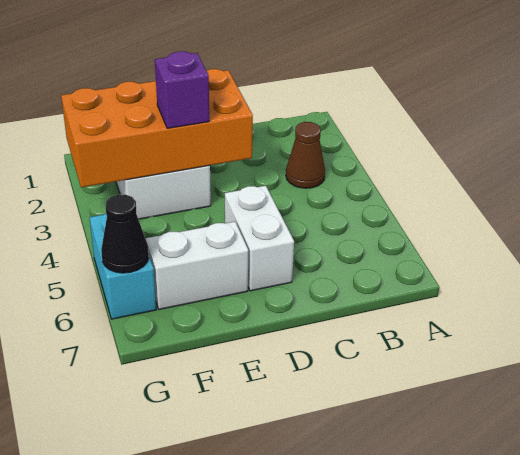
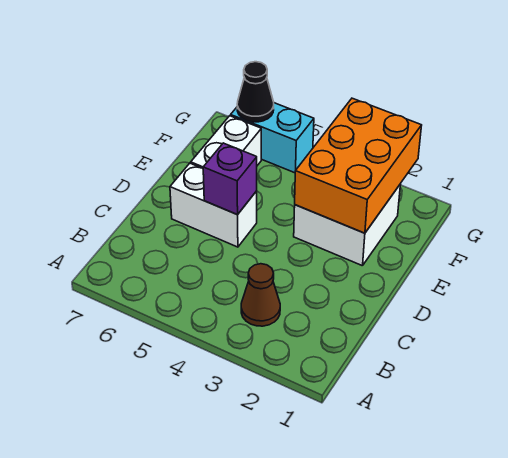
orange 2x4 brick [61,69,253,187] -> orange 2x3 brick [295,98,422,233]
purple 1x1 brick [155,51,209,128] -> purple 1x1 brick moved to [203,143,257,215]

